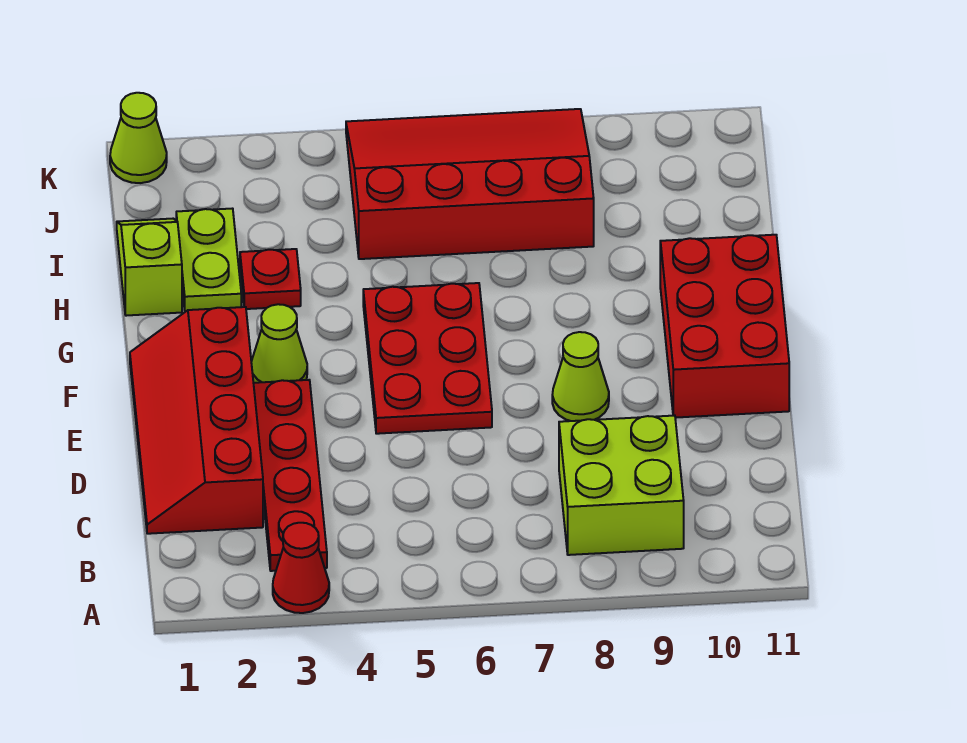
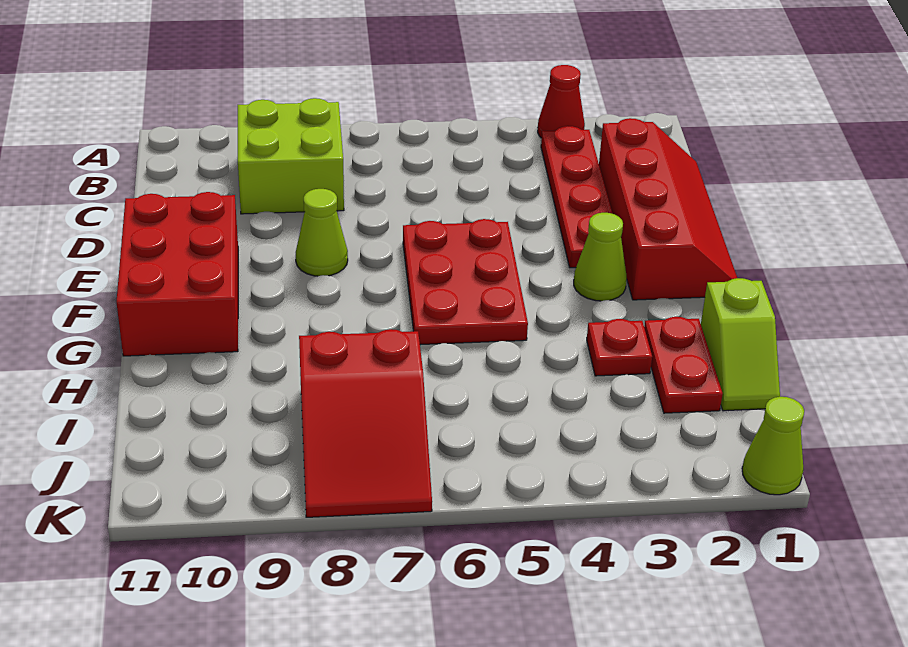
lime 1x2 plate [176,209,241,312] -> red 1x2 plate [644,317,723,413]
red 3x4 slope [346,109,594,259] -> red 2x3 slope [299,329,432,517]

